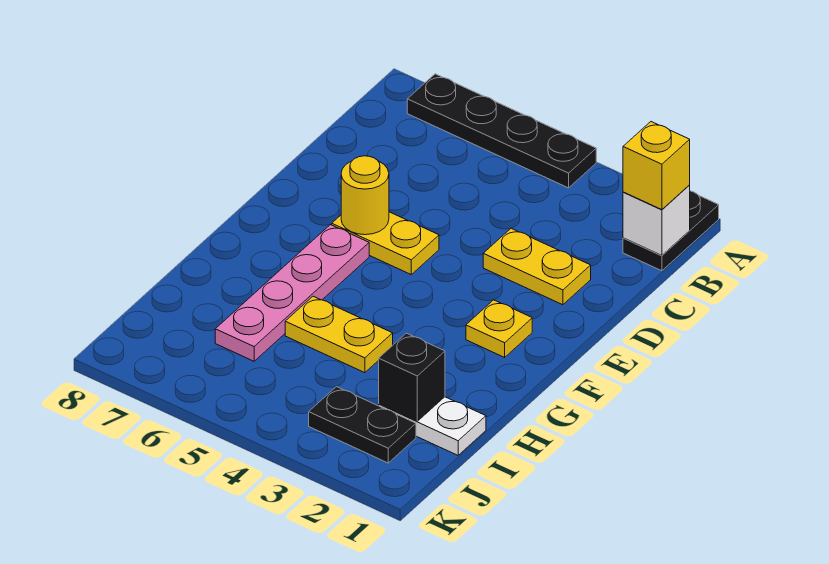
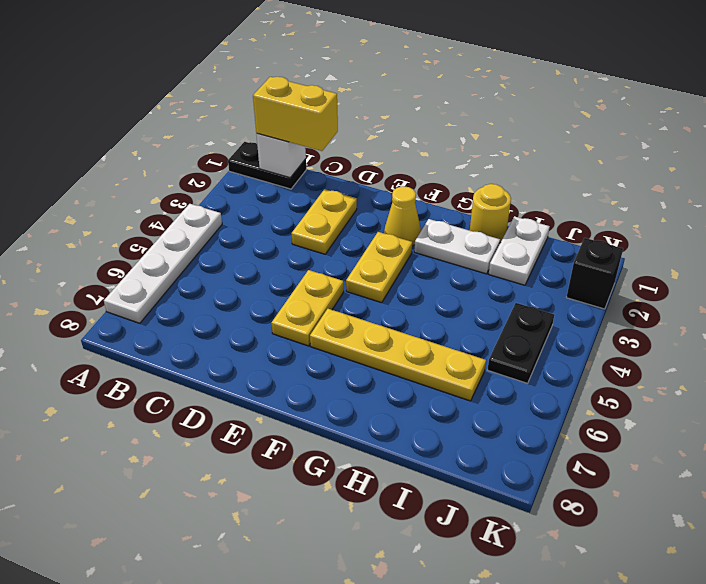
black 1x4 plate [407,74,596,188] -> white 1x4 plate [104,204,222,323]
yellow 1x1 brick [623,122,690,210] -> yellow 1x2 brick [253,77,338,151]
yellow 1x1 round brick [341,156,389,235] -> yellow 1x1 round brick moved to [470,184,511,243]
yellow 1x1 plate [466,300,532,357] -> yellow 1x1 cone [384,186,421,246]
pink 1x4 plate [215,225,369,361] -> yellow 1x4 plate [310,309,486,401]
none -> white 1x2 plate [414,219,500,274]
yellow 1x2 plate [285,296,393,373] -> yellow 1x2 plate moved to [346,232,412,303]
black 1x1 brick [379,333,445,421] -> black 1x1 brick moved to [566,238,623,309]
black 1x2 plate [309,387,416,463] -> black 1x2 plate moved to [488,303,554,383]

